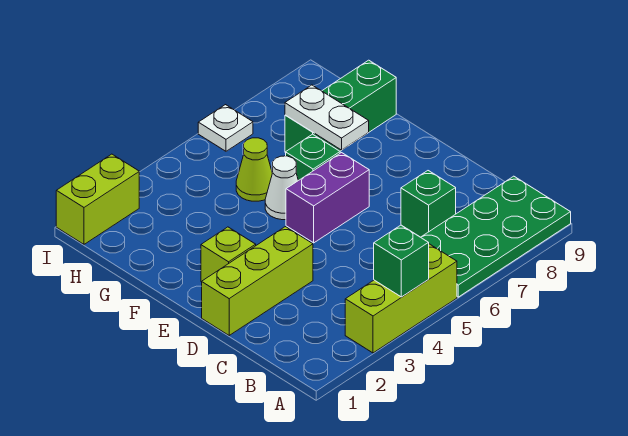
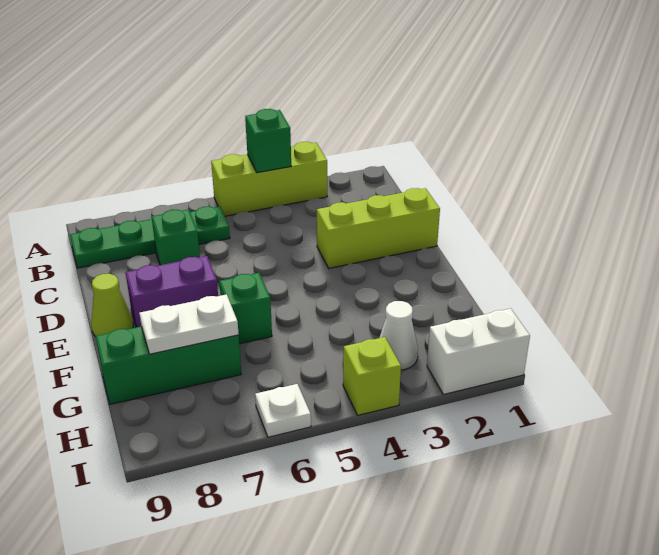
green 2x4 plate [421,176,571,297] -> green 1x4 plate [70,206,230,268]
lime 1x1 brick [201,227,256,282] -> lime 1x1 brick moved to [343,337,401,415]
purple 1x2 brick [286,153,369,243] -> purple 1x2 brick moved to [125,256,218,327]
white 1x1 cone [265,156,298,220] -> white 1x1 cone moved to [380,301,418,370]
white 1x2 plate [285,85,369,150] -> white 1x2 plate turned to [139,294,239,354]
lime 1x1 cone [236,138,272,201] -> lime 1x1 cone moved to [91,274,133,337]
lime 1x2 brick [56,154,139,244] -> white 1x2 brick [427,309,530,394]

